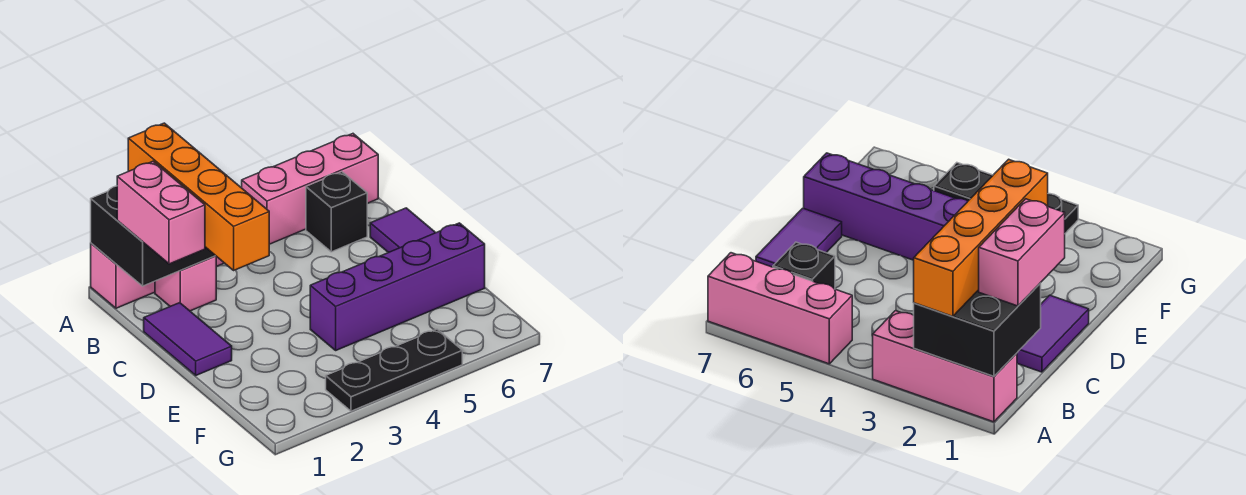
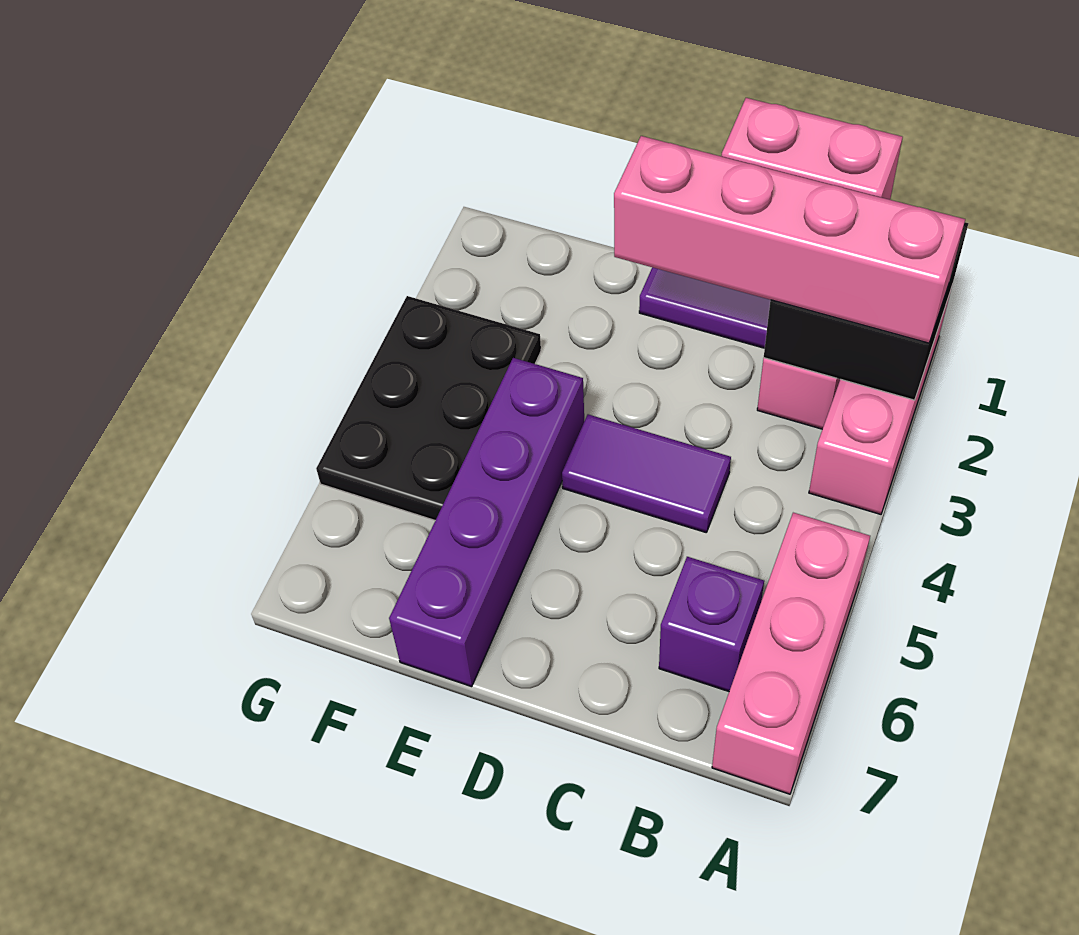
orange 1x4 brick [128,123,269,270] -> pink 1x4 brick [614,136,965,343]
black 1x1 brick [306,172,368,252] -> purple 1x1 brick [659,557,764,691]
purple 1x2 tile [370,208,436,253] -> purple 1x2 tile moved to [562,414,731,532]
black 1x3 plate [326,329,462,411] -> black 2x3 plate [316,296,541,520]

